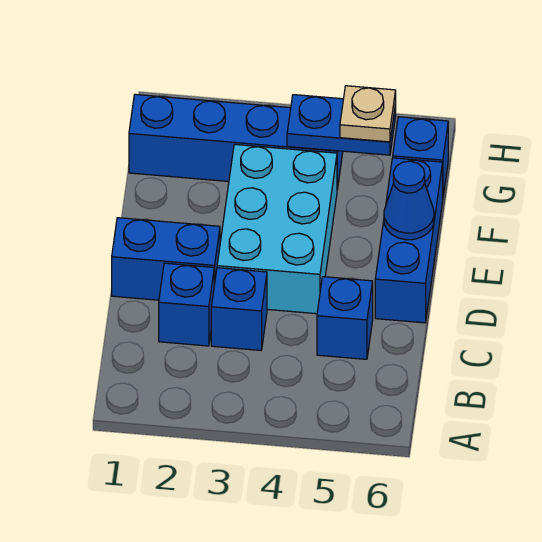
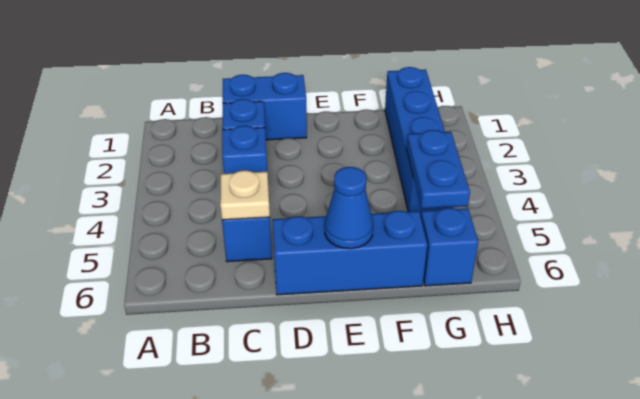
blue 1x2 brick [112,218,220,300] -> blue 1x2 brick turned to [223,73,307,140]
cyan 2x3 brick [217,144,337,314] -> none
tan 1x1 plate [340,86,396,142] -> tan 1x1 plate moved to [220,170,270,220]

